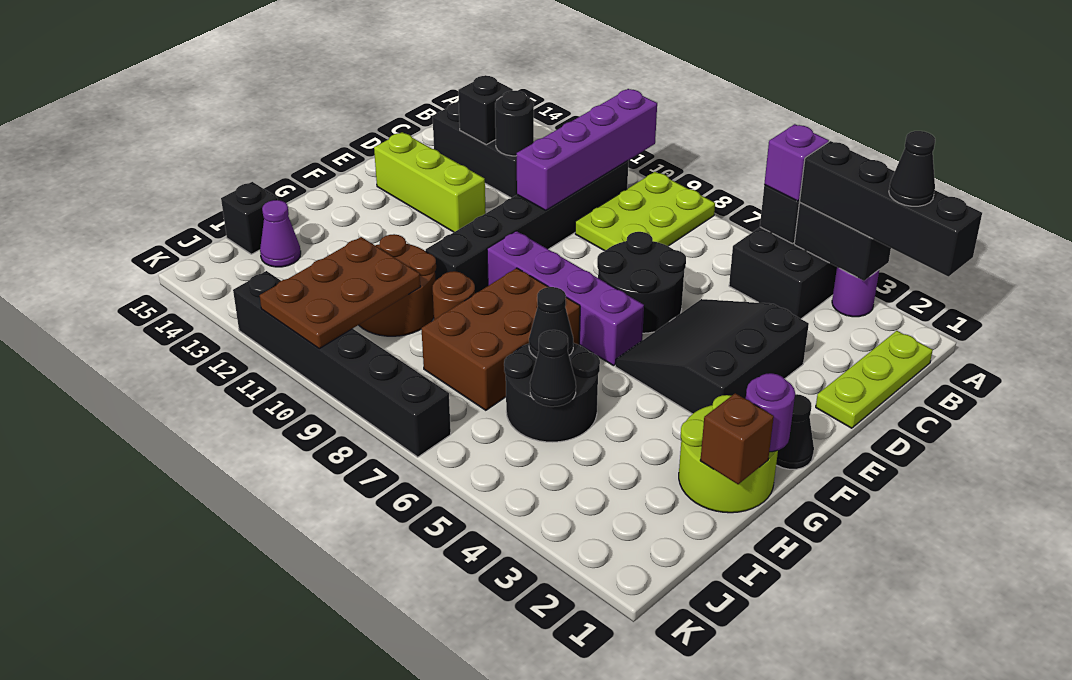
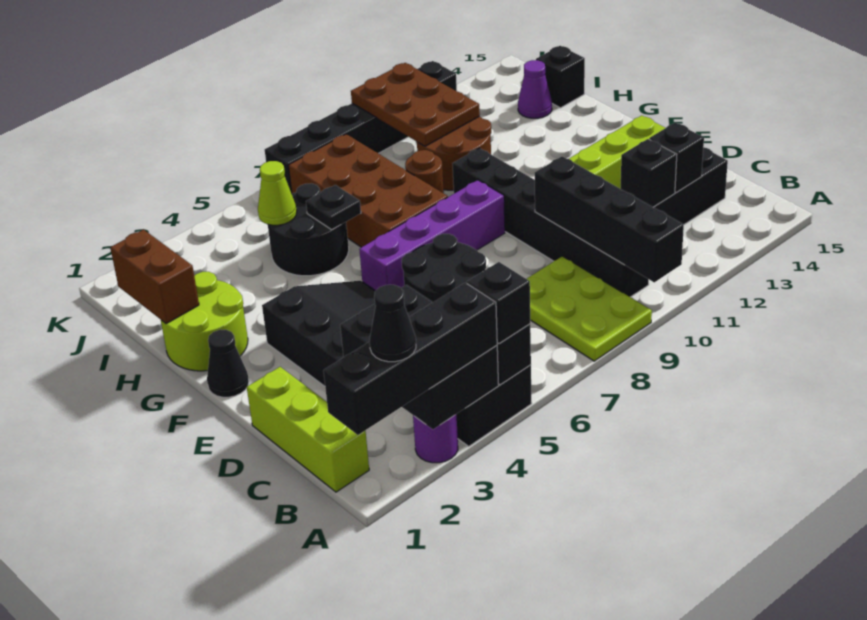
black 1x2 brick [794,203,891,281] -> black 2x3 brick [340,285,499,429]
purple 1x1 brick [764,124,829,201] -> black 1x1 brick [467,262,530,344]
purple 1x4 brick [517,89,657,210] -> black 1x4 brick [535,156,684,282]
lime 1x3 plate [816,331,933,428] -> lime 1x3 brick [247,367,369,492]
black 1x1 round brick [495,91,534,156] -> black 1x1 brick [621,139,677,207]
purple 1x1 round brick [746,373,795,452] -> none
brown 2x3 brick [421,268,580,410] -> brown 2x4 brick [288,134,448,247]
brown 1x1 brick [700,393,774,484] -> brown 1x2 brick [110,230,199,324]
black 1x1 cone [529,287,573,358] -> black 1x1 plate [306,185,361,230]
black 1x1 cone [530,330,576,407] -> lime 1x1 cone [258,161,297,225]

